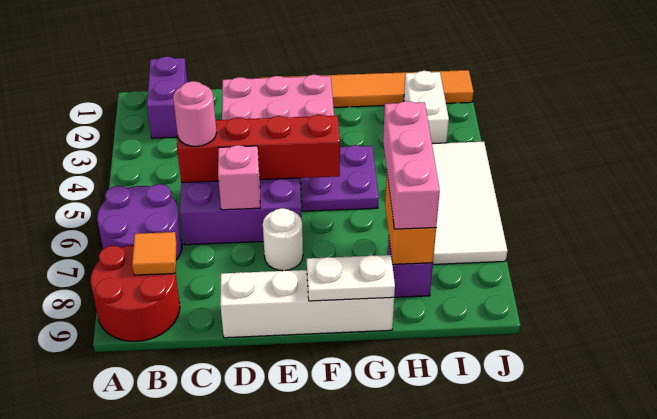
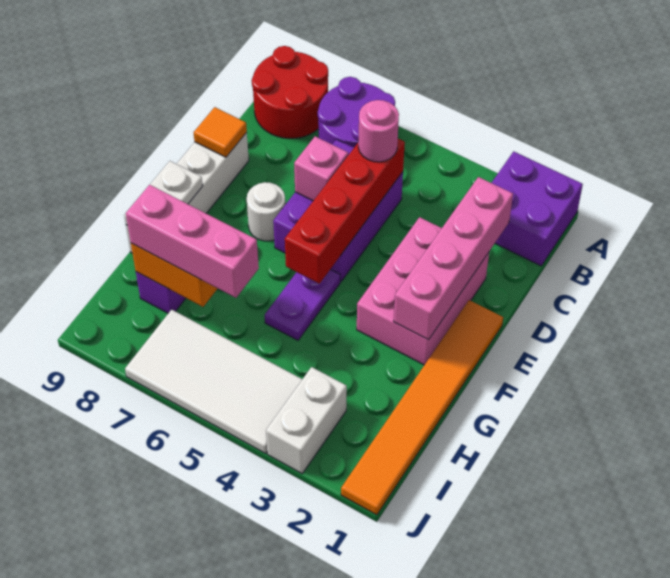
purple 1x2 brick [147,56,187,138] -> purple 2x2 brick [492,151,583,266]
orange 1x1 tile [132,232,177,275] -> orange 1x1 tile moved to [194,107,247,157]
none -> pink 1x4 brick [394,177,513,340]
purple 2x2 plate [301,145,378,211] -> purple 1x2 plate [265,270,340,340]
white 1x2 brick [404,71,449,143] -> white 1x2 brick turned to [266,367,347,473]

